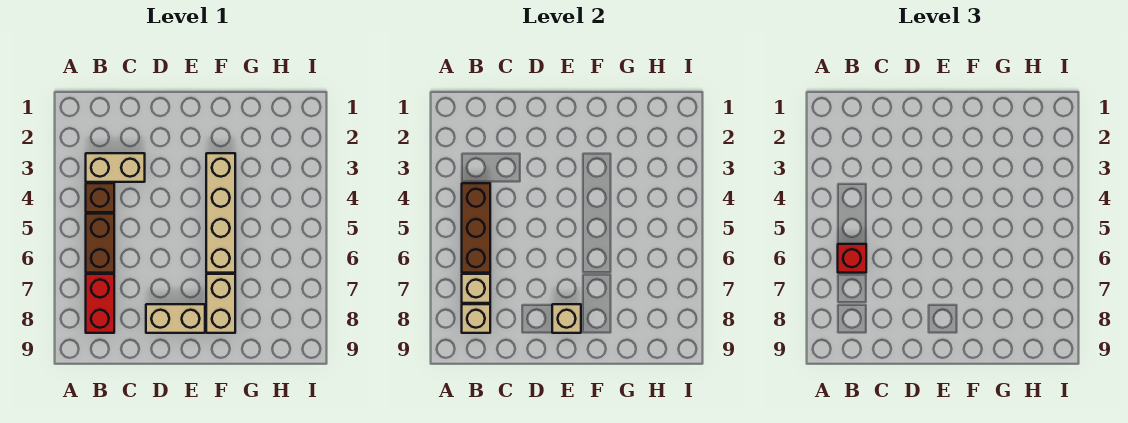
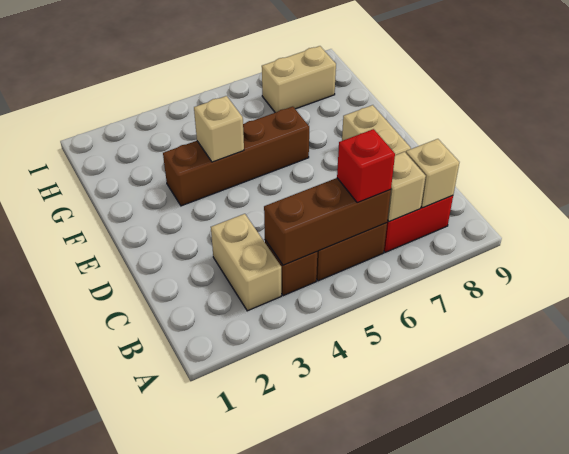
tan 1x1 brick [552,304,581,333] -> tan 1x1 brick moved to [194,96,244,162]
tan 1x4 brick [206,153,235,273] -> brown 1x4 brick [163,107,309,206]
tan 1x2 brick [206,274,235,333] -> tan 1x2 brick moved to [262,46,336,113]

